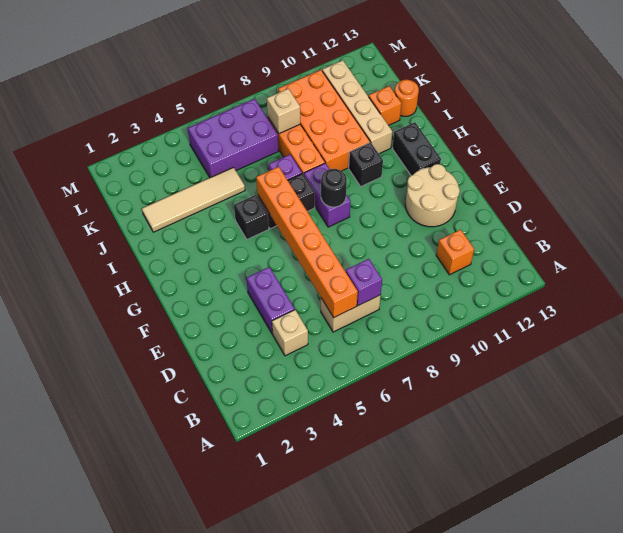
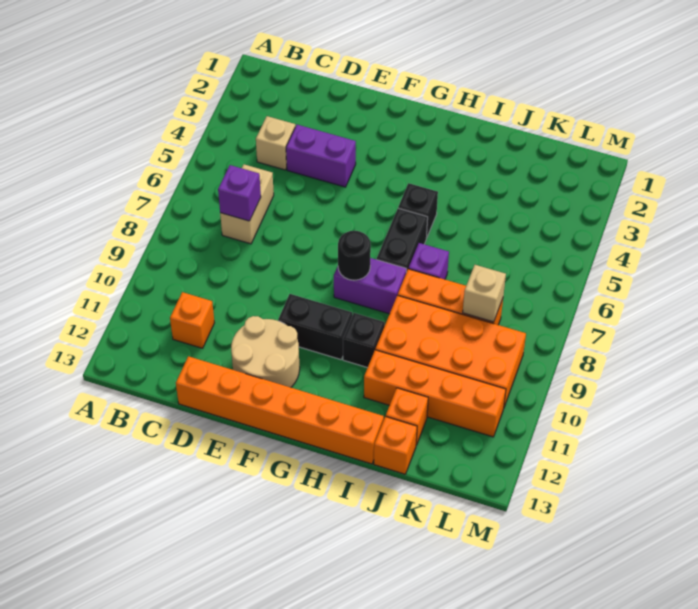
orange 1x6 brick [256,167,358,317] -> orange 1x6 brick moved to [176,356,384,464]
black 1x2 brick [392,122,441,175] -> black 1x2 brick moved to [278,294,352,360]
tan 1x4 brick [322,60,392,154] -> orange 1x4 brick [364,350,506,437]
tan 1x4 tile [142,167,245,232] -> none
orange 1x1 round brick [394,80,419,116] -> orange 1x1 brick [374,417,417,474]
purple 2x3 brick [188,99,278,178] -> none

